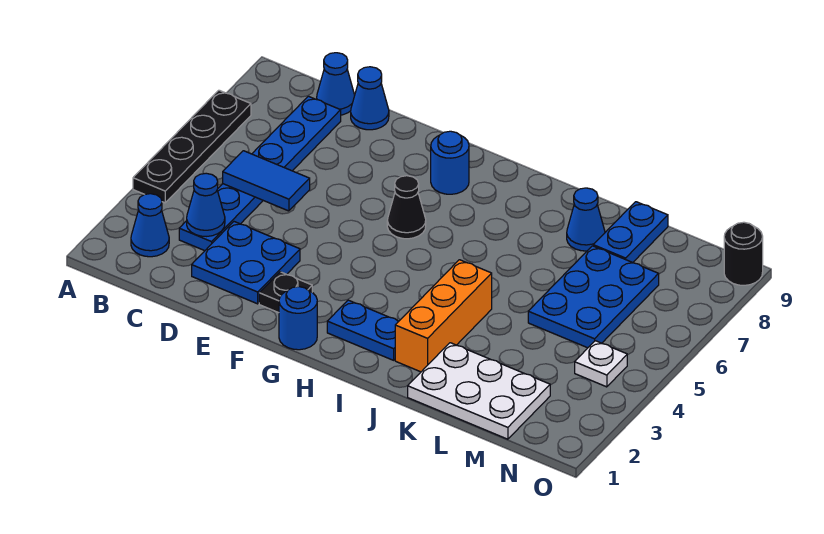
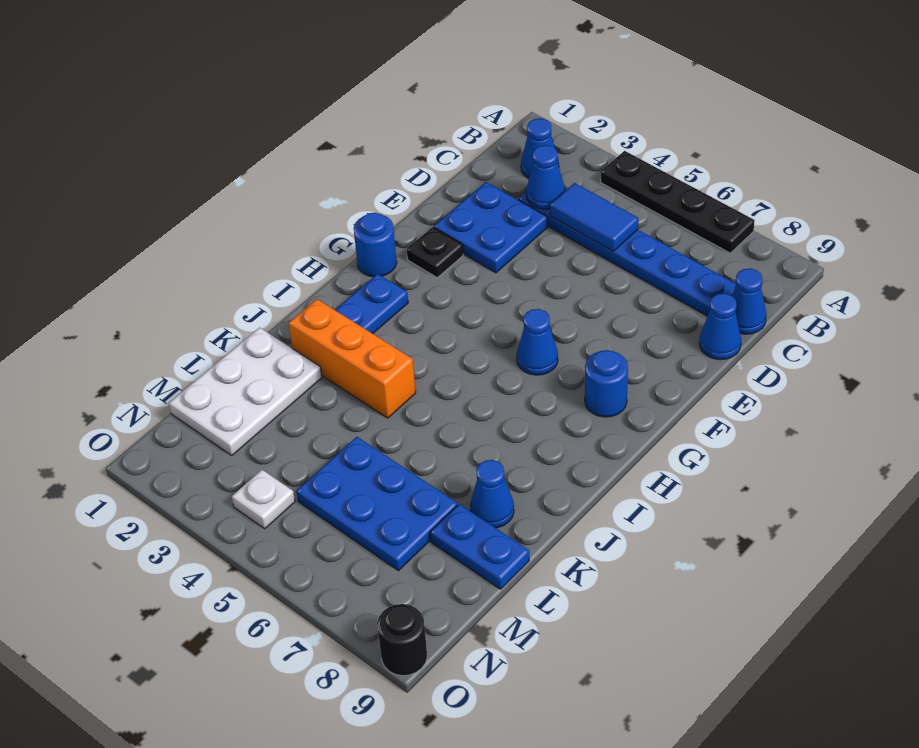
blue 1x2 tile [223,151,310,211] -> blue 1x2 tile turned to [550,183,638,251]
black 1x1 cone [387,176,426,239] -> blue 1x1 cone [517,309,558,375]

